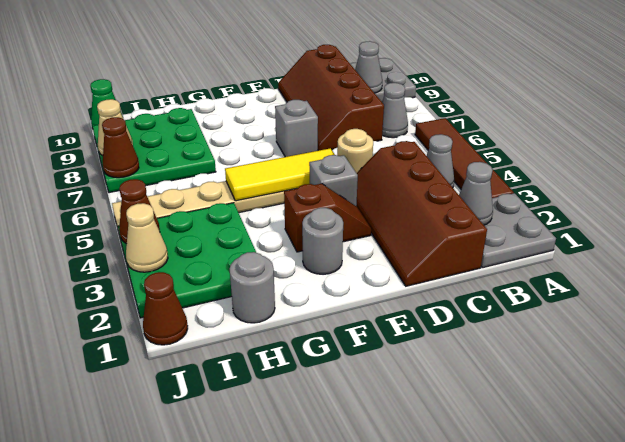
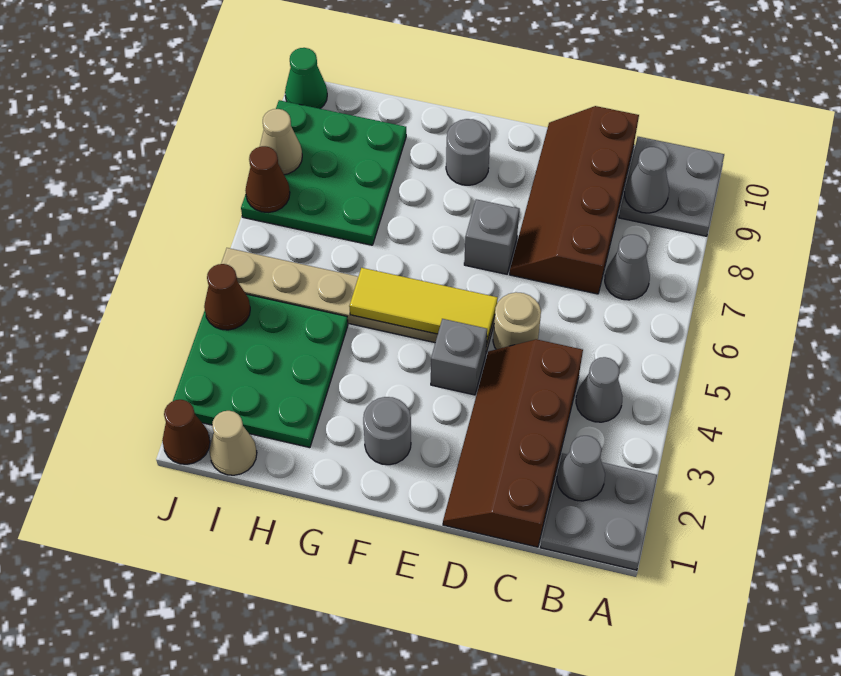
brown 1x4 tile [415,118,514,198] -> none
brown 1x2 slope [284,184,371,252] -> none
grey 1x1 round brick [230,252,275,323] -> grey 1x1 round brick moved to [446,119,490,185]
tan 1x1 cone [126,203,168,272] -> tan 1x1 cone moved to [209,411,257,475]

